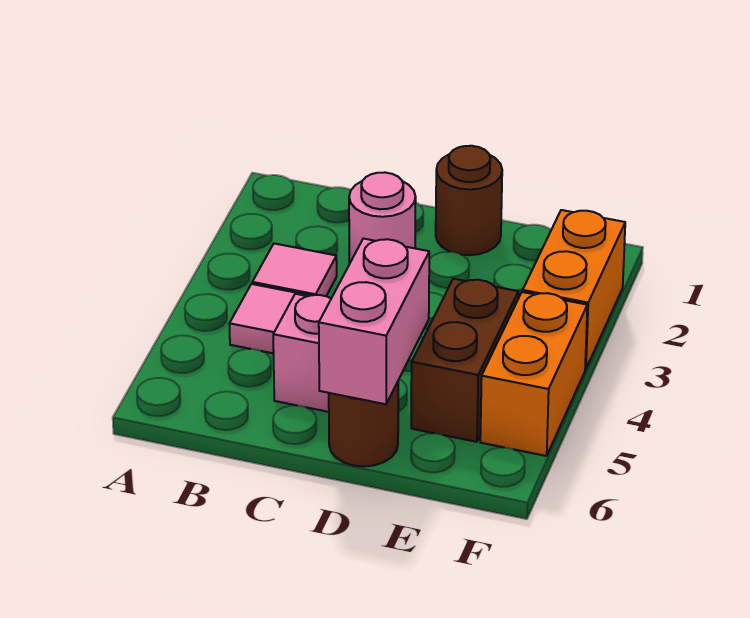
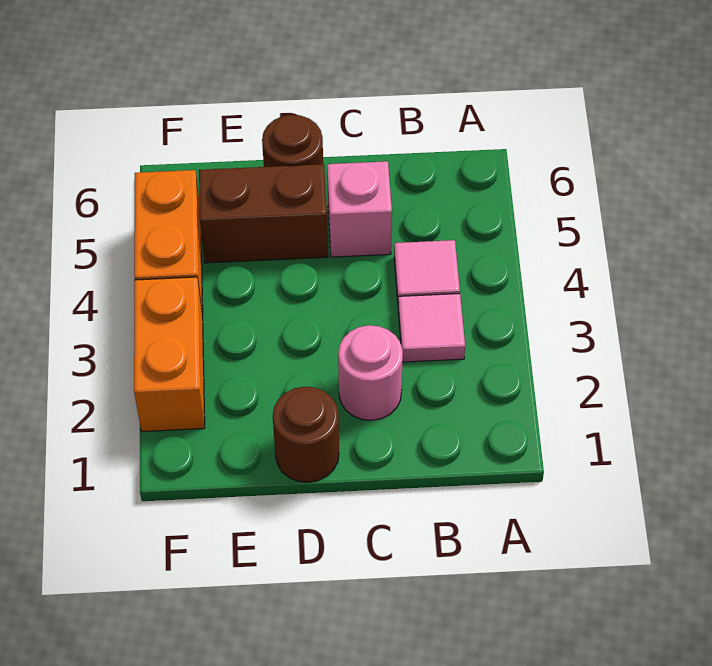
pink 1x2 brick [319,239,429,404] -> none
brown 1x2 brick [411,279,518,442] -> brown 1x2 brick turned to [199,164,328,263]

